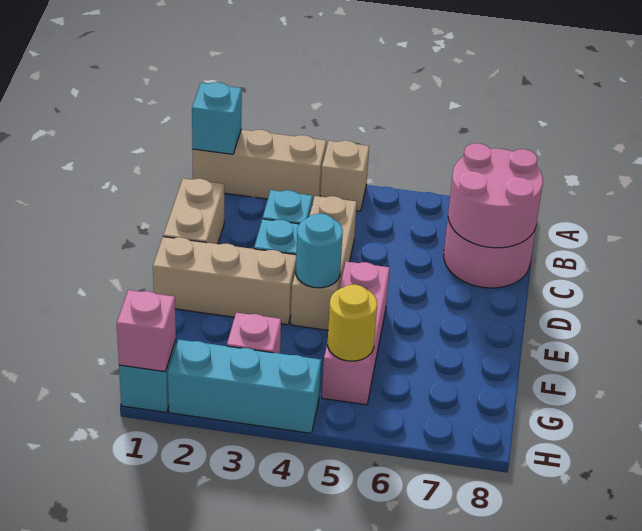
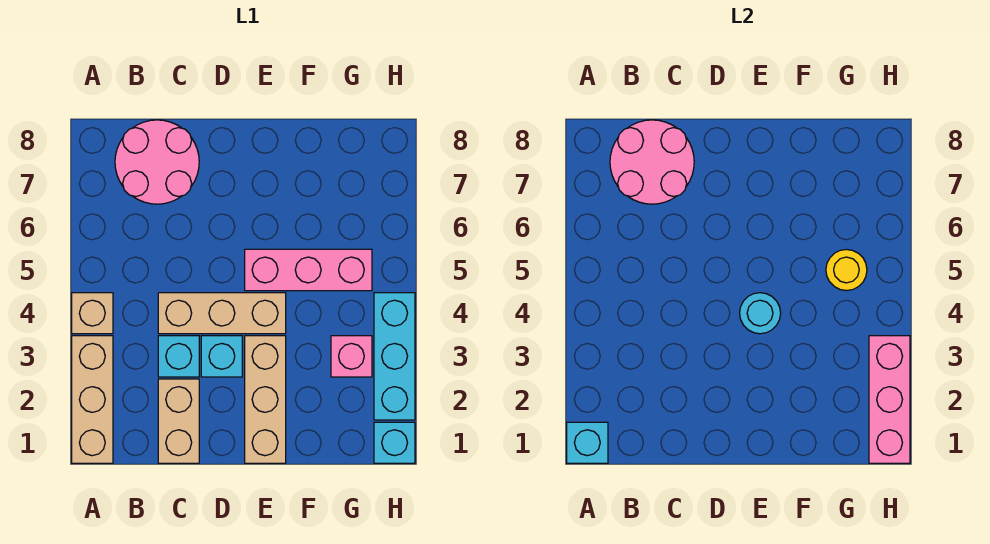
tan 1x2 brick [163,178,224,244] -> tan 1x2 brick turned to [158,379,199,463]
pink 1x1 brick [117,290,176,372] -> pink 1x3 brick [869,336,910,463]

